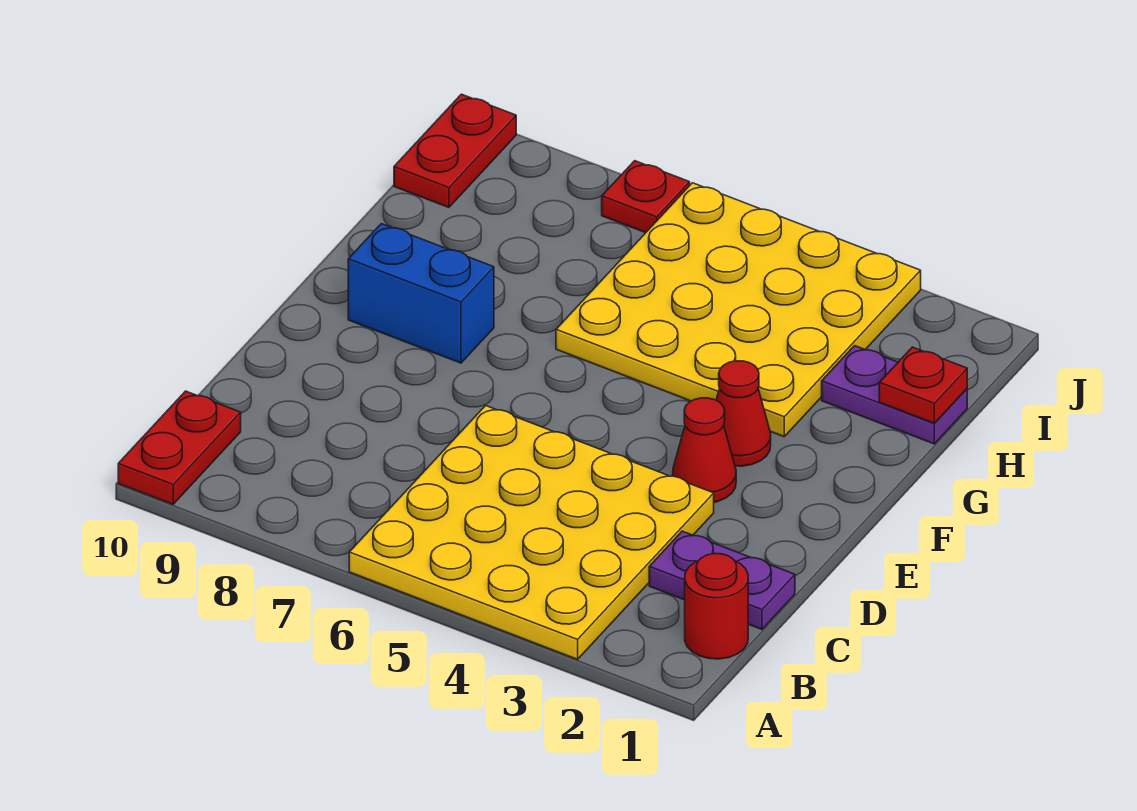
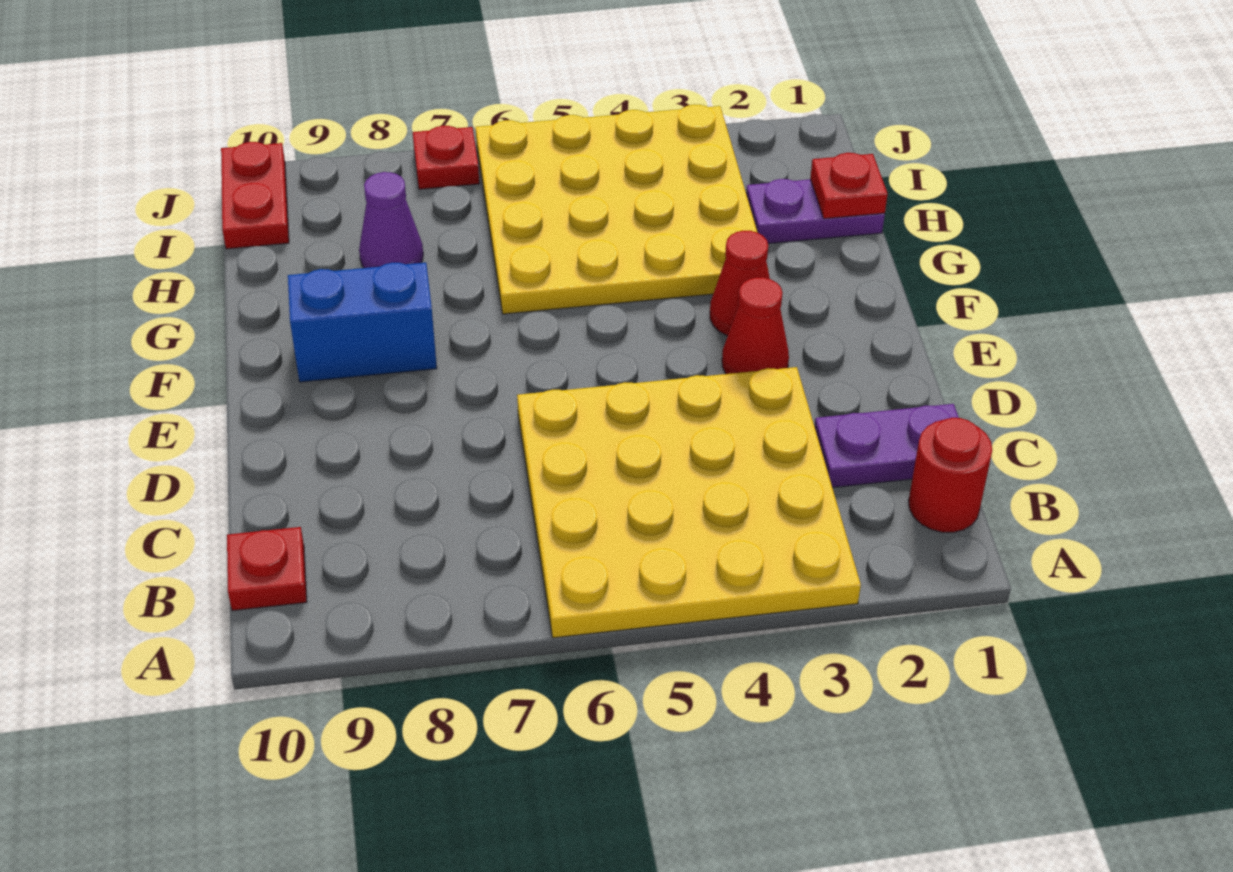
red 1x2 plate [118,391,241,504] -> red 1x1 plate [227,527,307,611]
none -> purple 1x1 cone [359,172,423,268]

